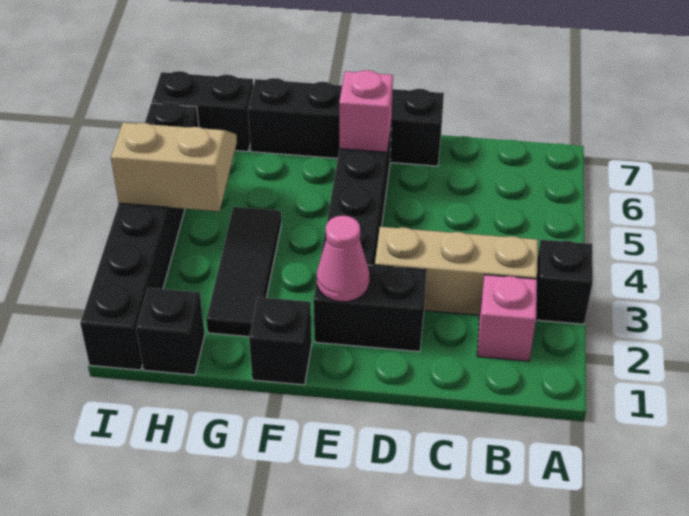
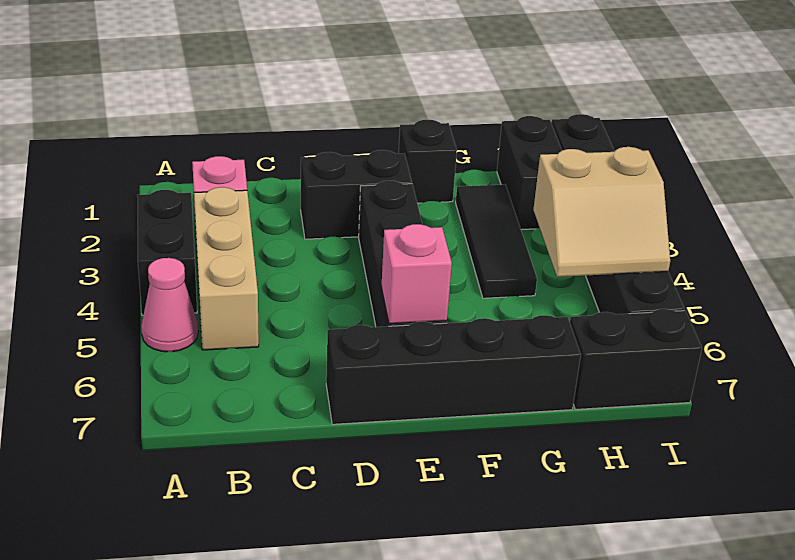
black 1x1 brick [536,240,593,324] -> black 1x2 brick [137,190,197,316]
tan 1x3 brick [375,227,538,315] -> tan 1x3 brick turned to [194,187,259,350]
pink 1x1 cone [317,216,369,302] -> pink 1x1 cone moved to [141,258,198,352]
black 1x1 brick [136,288,205,375] -> black 1x2 brick [497,116,562,230]

